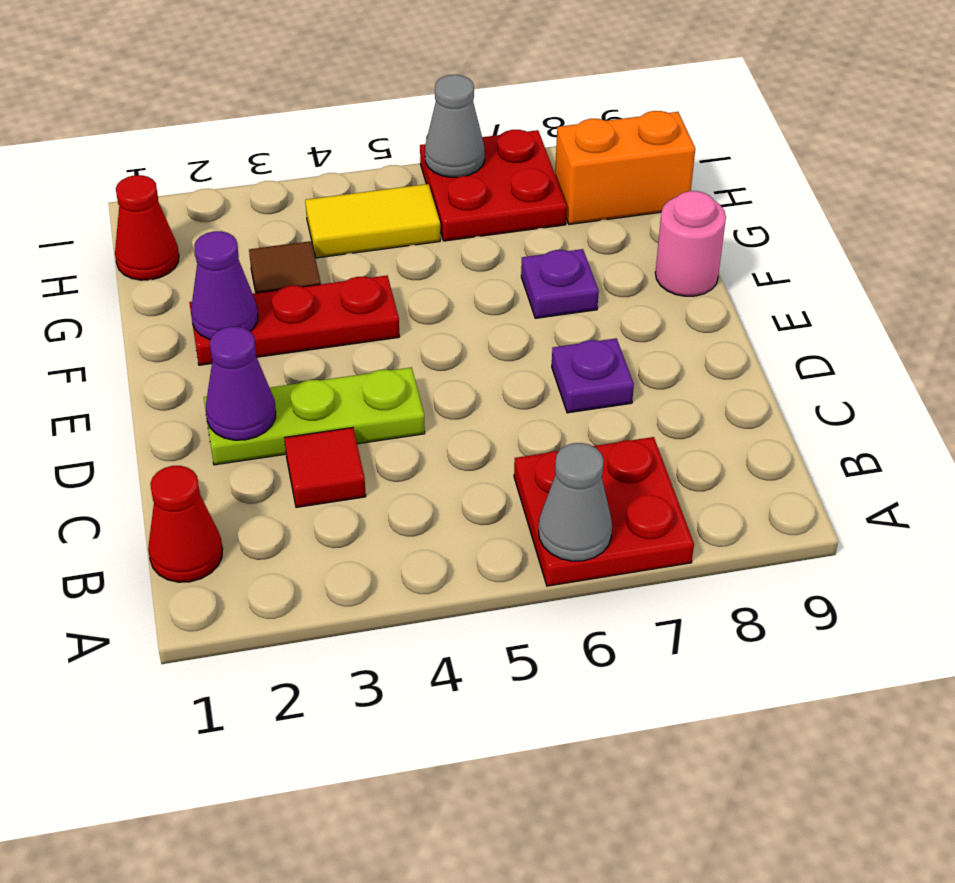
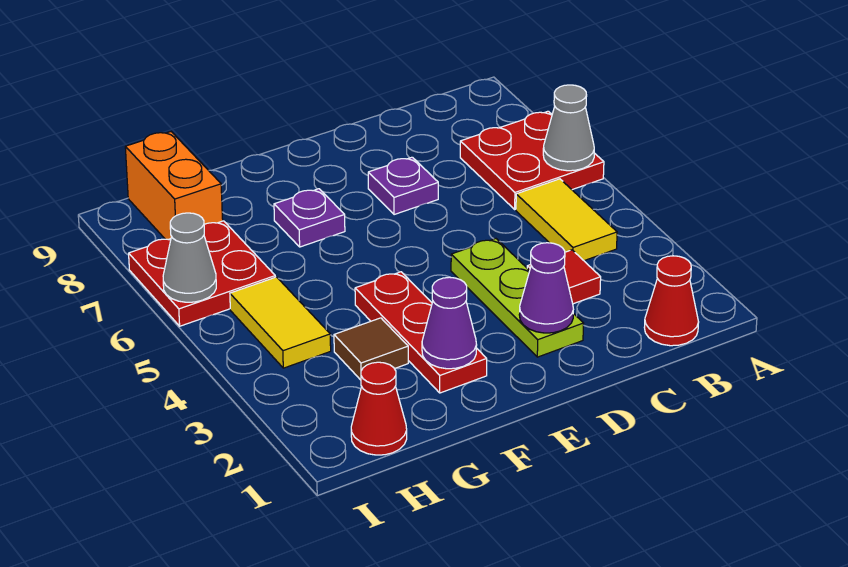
none -> yellow 1x2 tile [516,179,617,261]
pink 1x1 round brick [655,191,726,296] -> none

